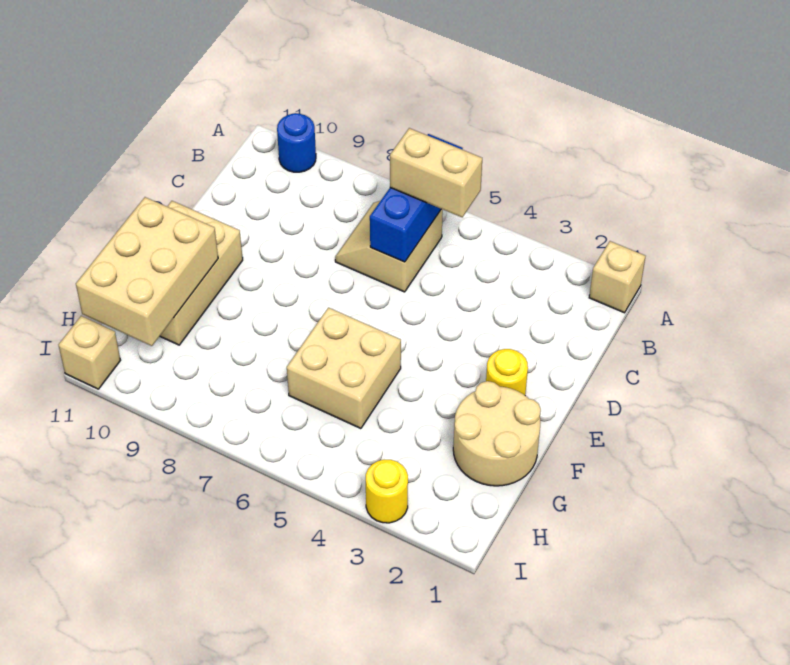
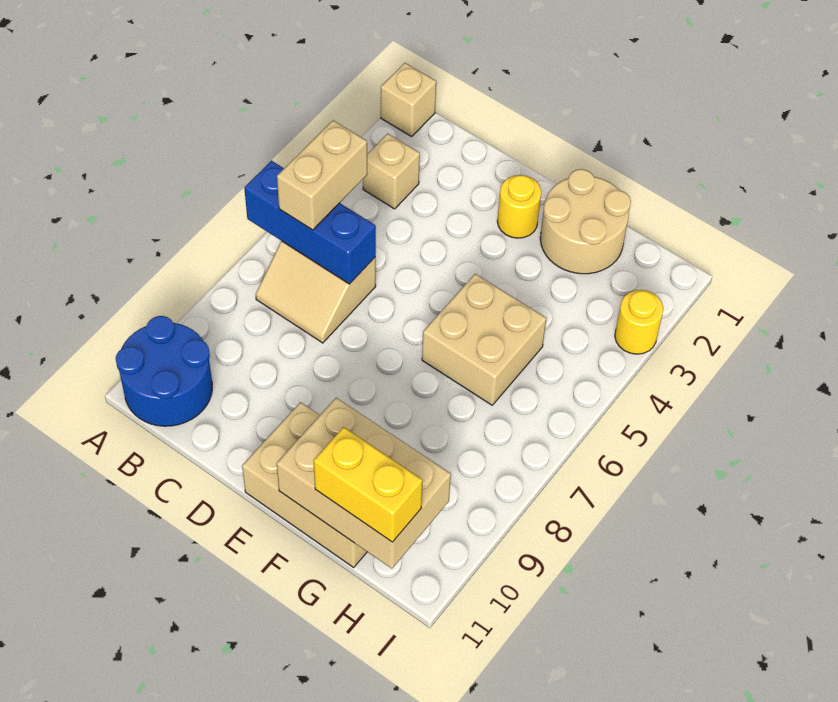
blue 1x1 round brick [277,113,316,172] -> blue 2x2 round brick [116,316,212,426]
none -> yellow 1x2 brick [314,427,423,542]
tan 1x1 brick [58,316,121,389] -> tan 1x1 brick moved to [363,134,420,209]

